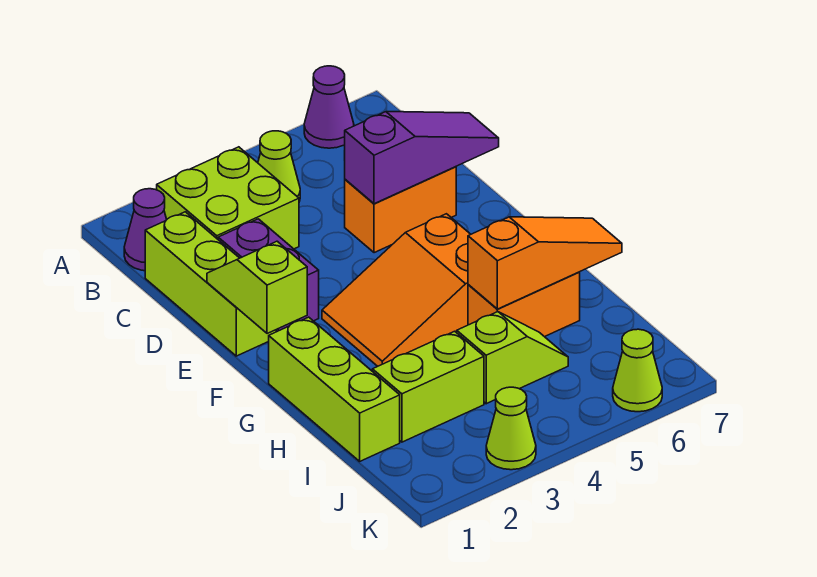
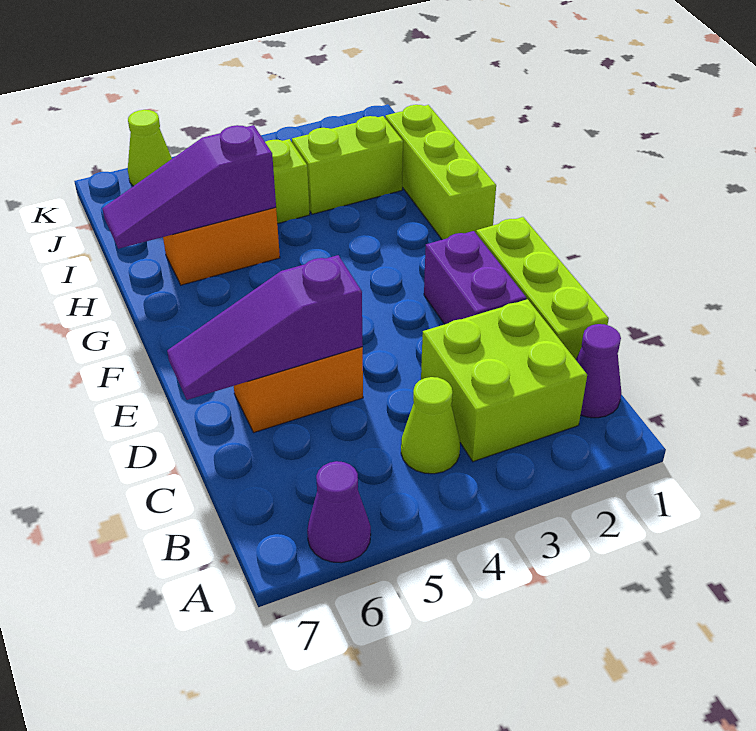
lime 1x2 slope [207,241,307,334] -> none
orange 2x3 slope [322,214,471,366] -> none
orange 1x3 slope [468,217,622,309] -> purple 1x3 slope [102,125,276,249]
lime 1x1 cone [486,387,536,470] -> none

